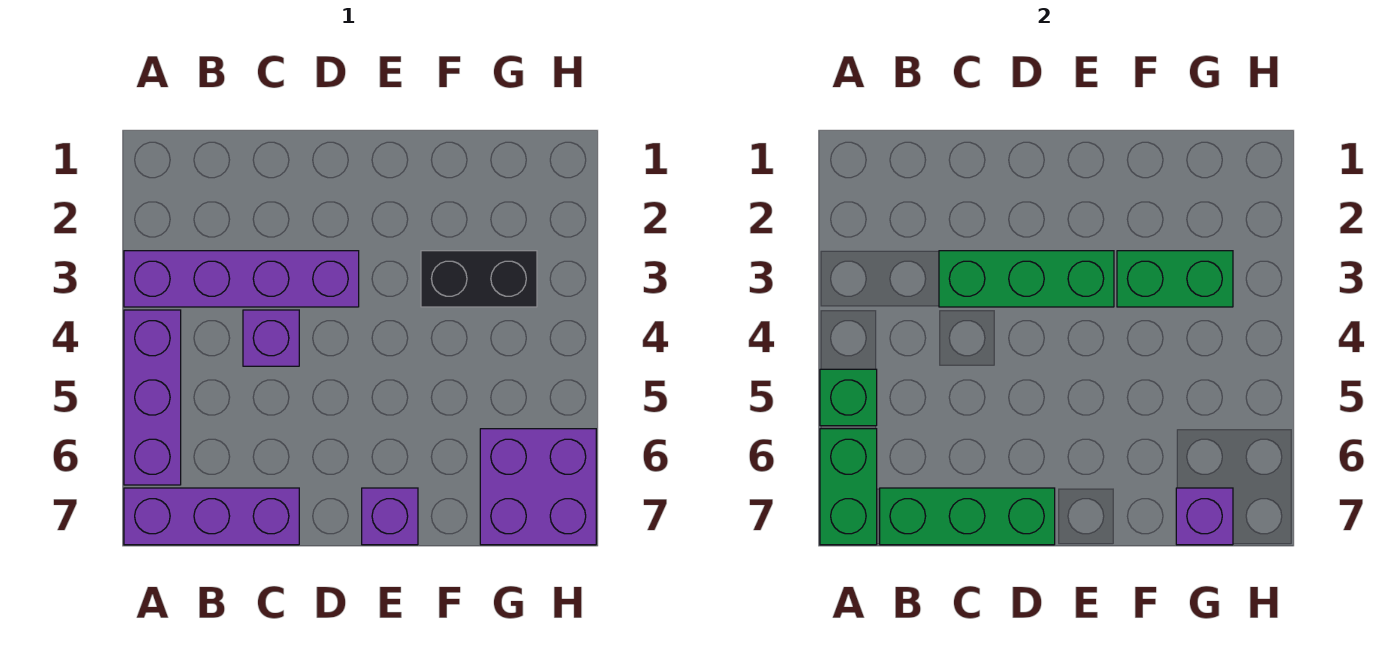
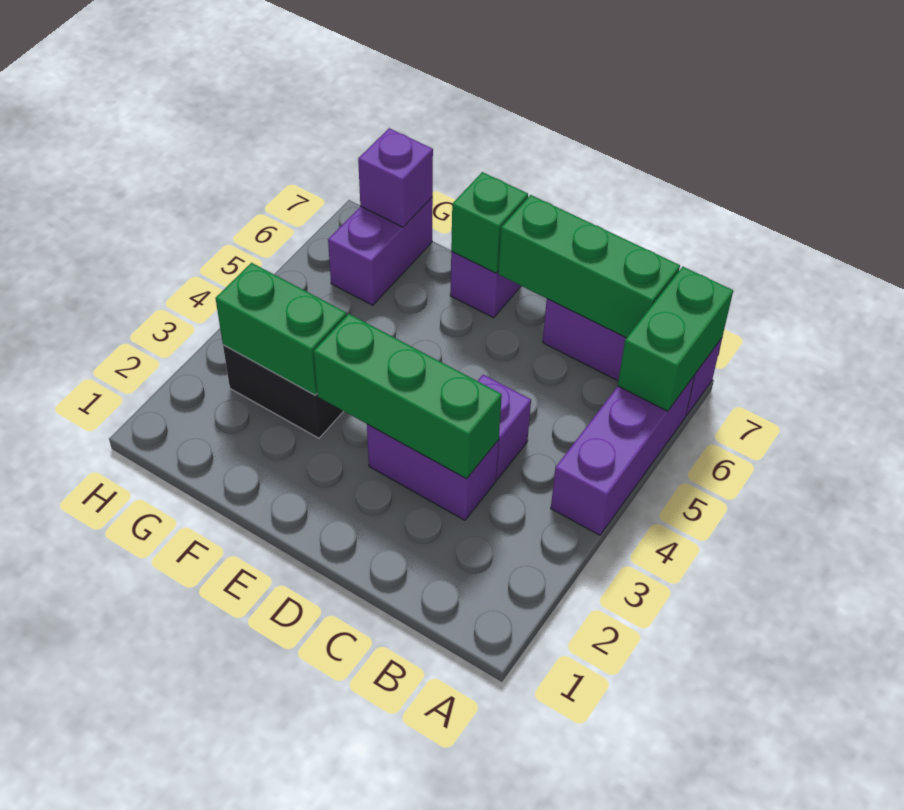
purple 1x4 brick [124,251,359,307] -> purple 1x2 brick [367,424,499,520]
green 1x1 brick [820,369,877,426] -> green 1x1 brick moved to [451,172,528,273]
purple 2x2 brick [480,429,596,545] -> purple 1x2 brick [328,197,433,305]

